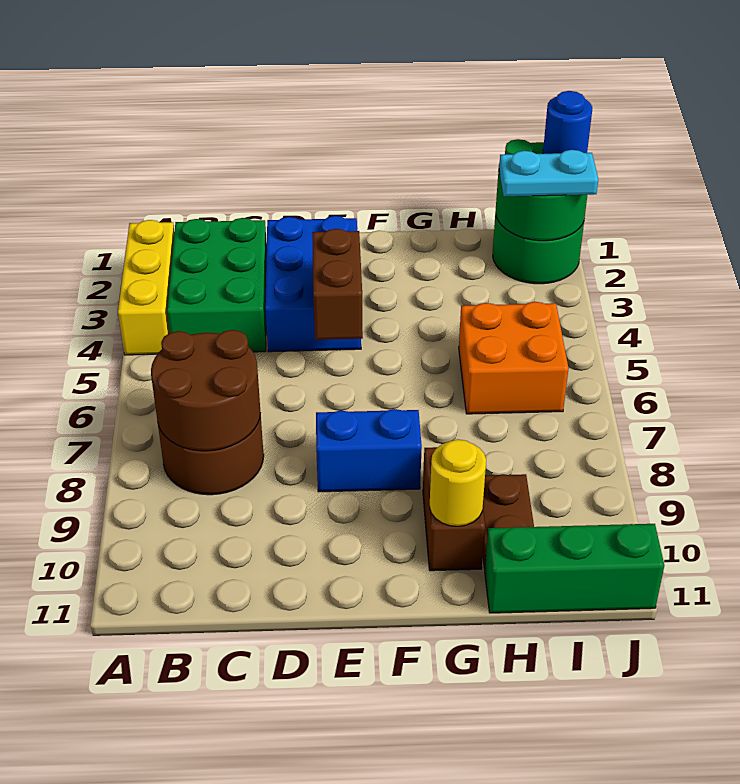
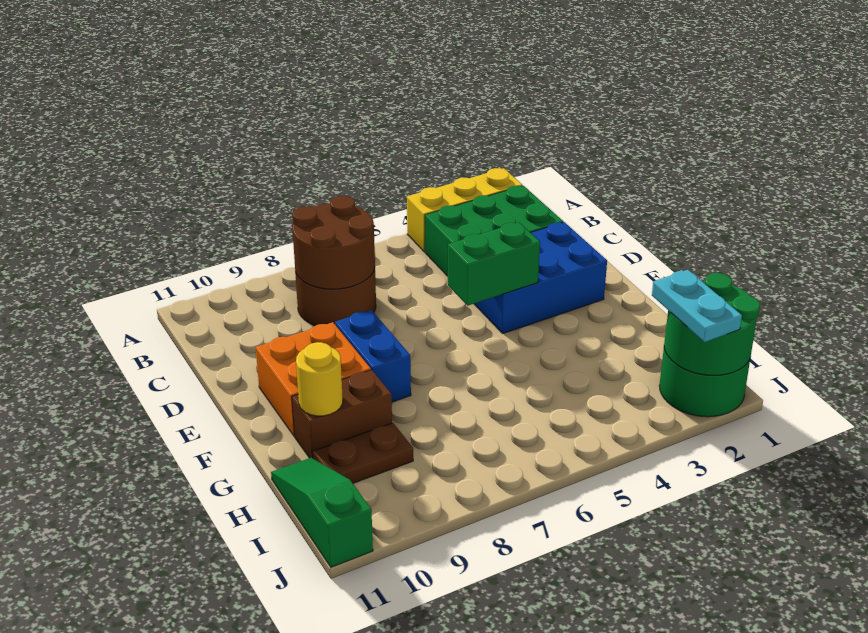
brown 1x2 brick [312,229,363,340] -> green 1x2 brick [448,222,540,306]
orange 2x2 brick [459,302,569,414] -> orange 2x2 brick moved to [256,322,371,436]
green 1x3 brick [485,524,664,613] -> green 1x3 slope [271,458,373,567]
blue 1x1 round brick [543,91,592,154] -> none

